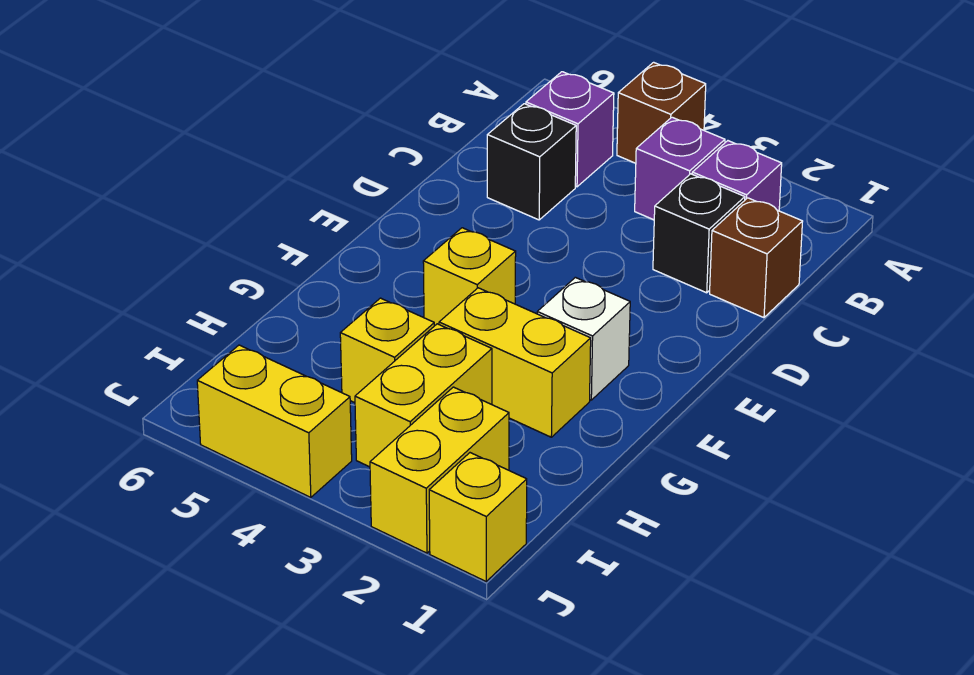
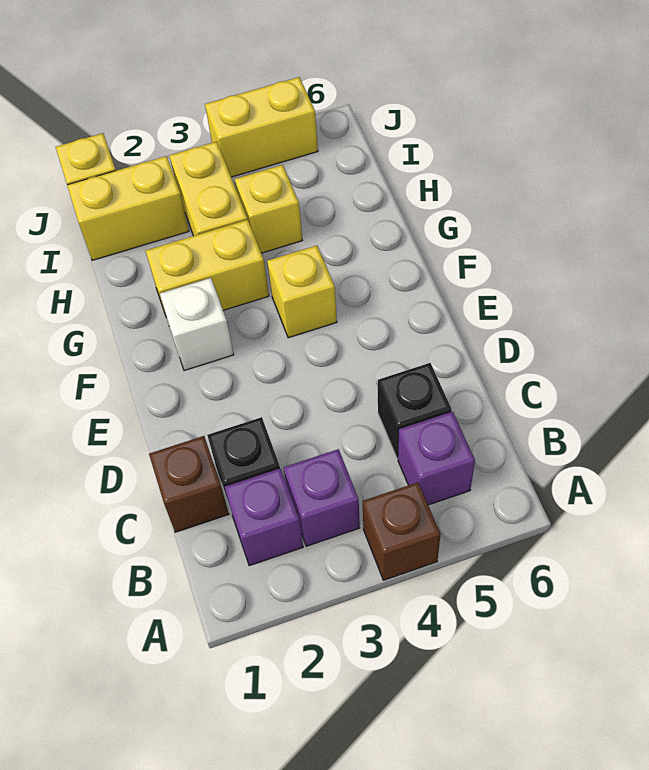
yellow 1x2 brick [370,387,509,553] -> yellow 1x2 brick turned to [67,156,189,260]

